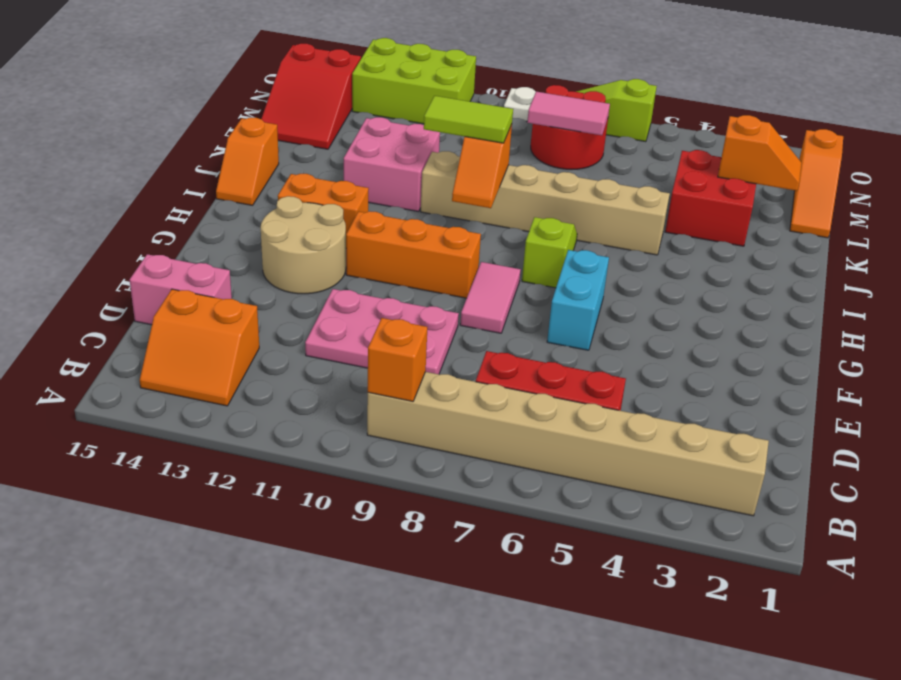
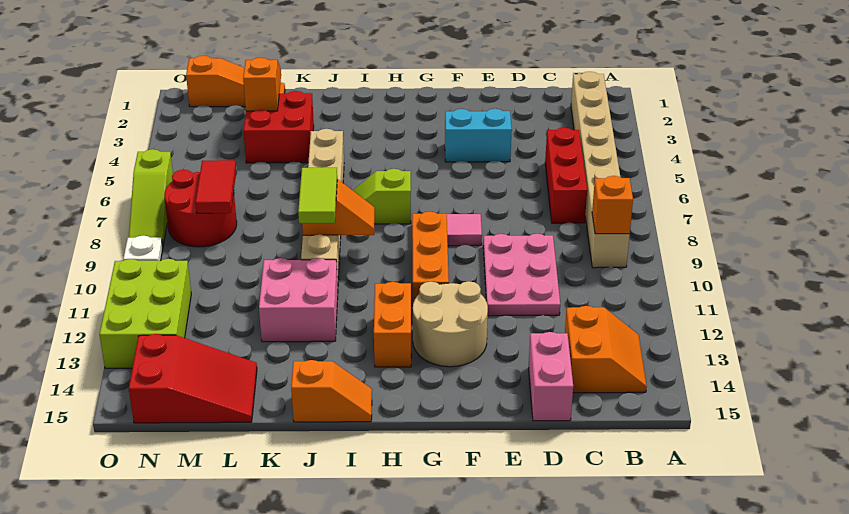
cyan 1x2 brick [547,250,609,350] -> cyan 1x2 brick moved to [445,109,512,162]
pink 1x2 tile [527,92,610,135] -> red 1x2 tile [195,160,236,213]

